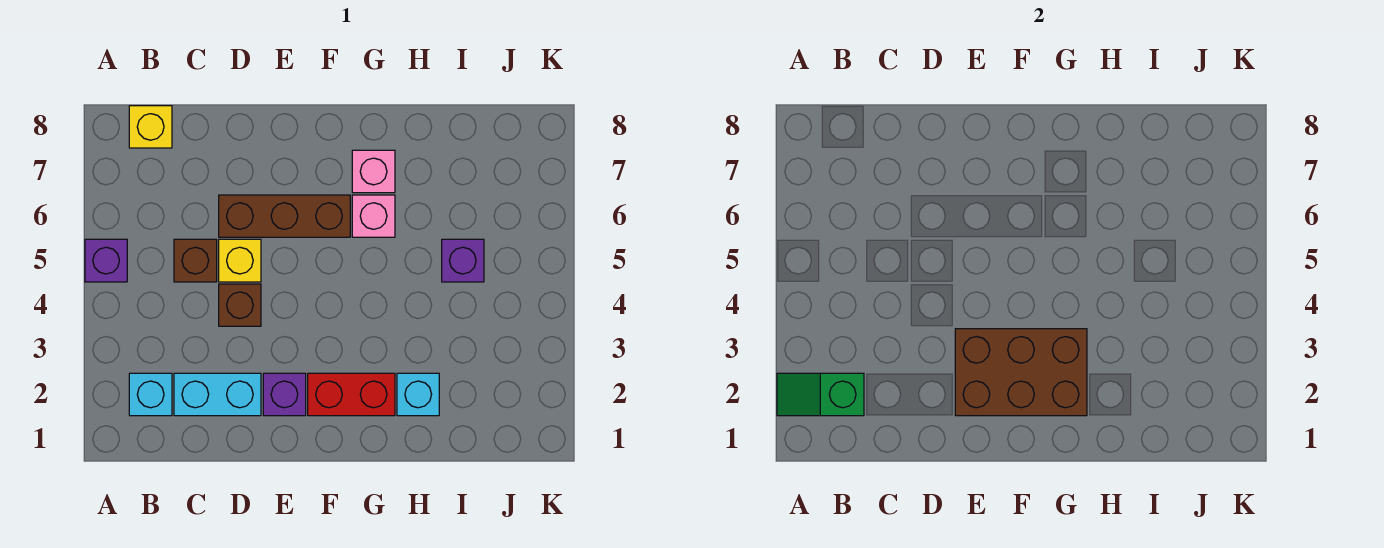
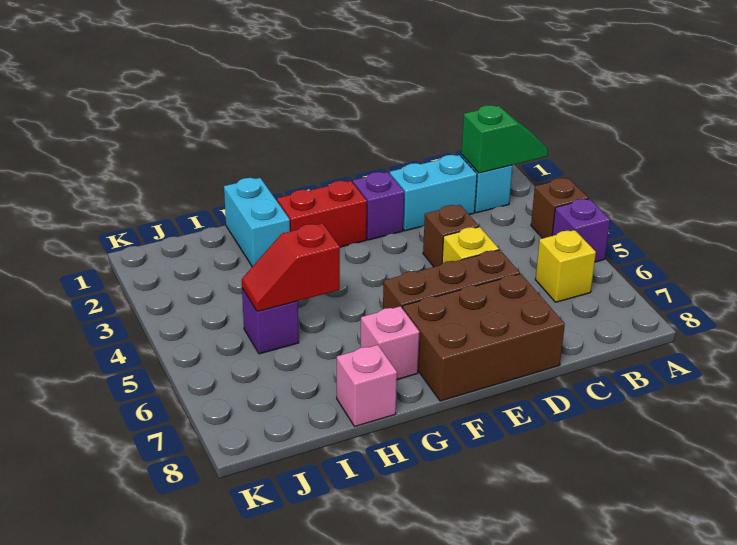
yellow 1x1 brick [129,106,172,148] -> yellow 1x1 brick moved to [535,230,596,302]
brown 1x1 brick [174,239,217,282] -> brown 1x1 brick moved to [531,178,588,238]
brown 2x3 brick [955,329,1087,416] -> brown 2x3 brick moved to [403,274,565,401]
pink 1x1 brick [352,195,395,237] -> pink 1x1 brick moved to [337,345,397,426]
cyan 1x1 brick [397,373,439,416] -> cyan 1x2 brick [224,178,290,267]
none -> red 1x2 slope [242,224,340,312]

